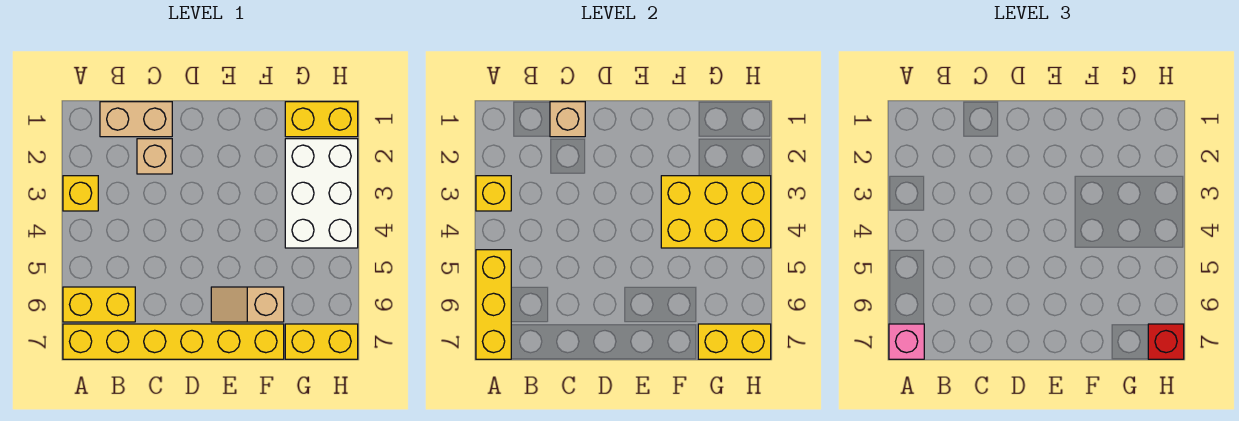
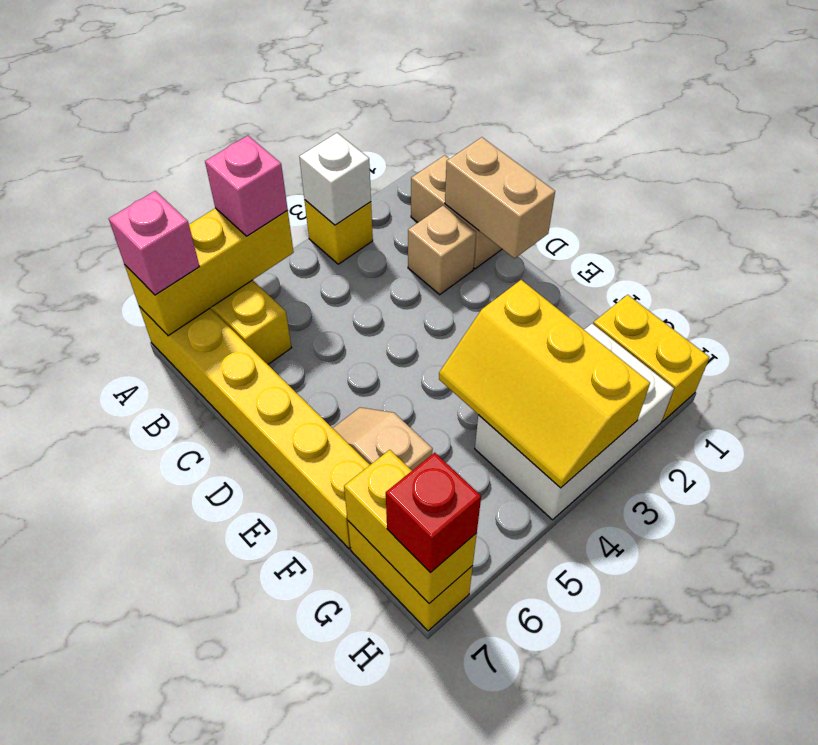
yellow 1x1 brick [476,176,511,211] -> white 1x1 brick [299,133,371,225]
none -> pink 1x1 brick [205,136,288,236]
tan 1x1 brick [550,102,585,137] -> tan 1x2 brick [445,137,555,259]
yellow 2x3 brick [661,176,771,248] -> yellow 2x3 slope [439,280,650,488]

